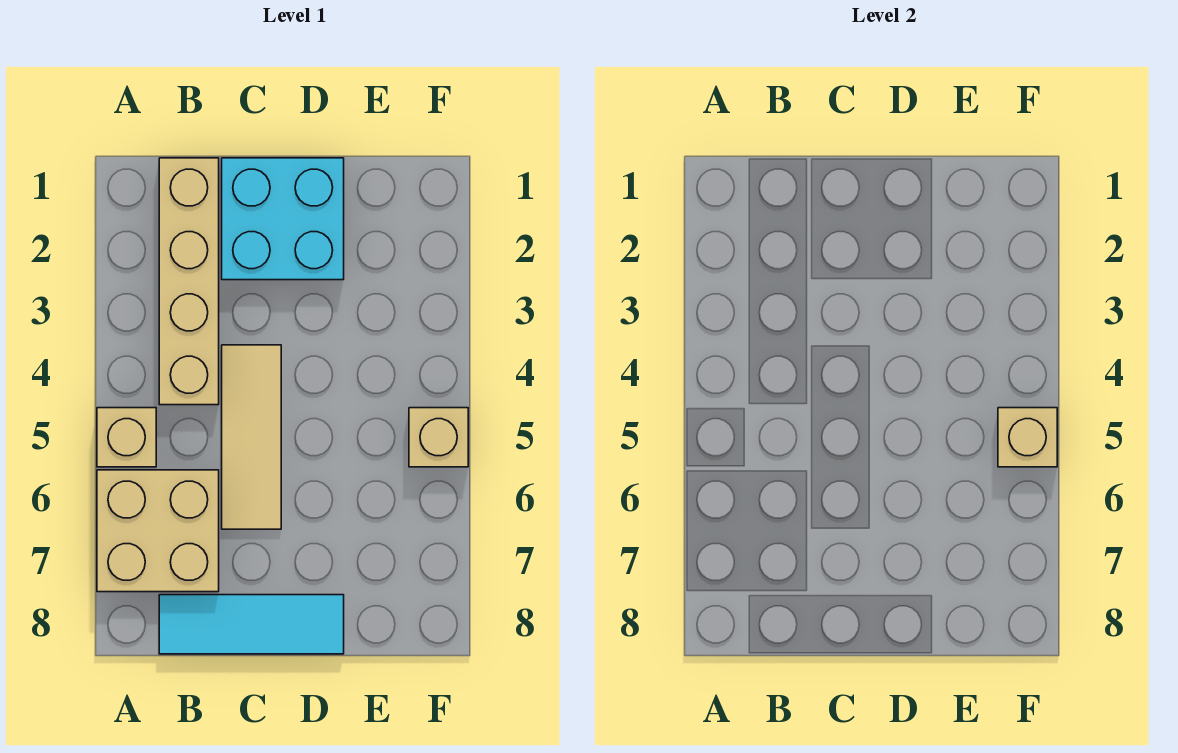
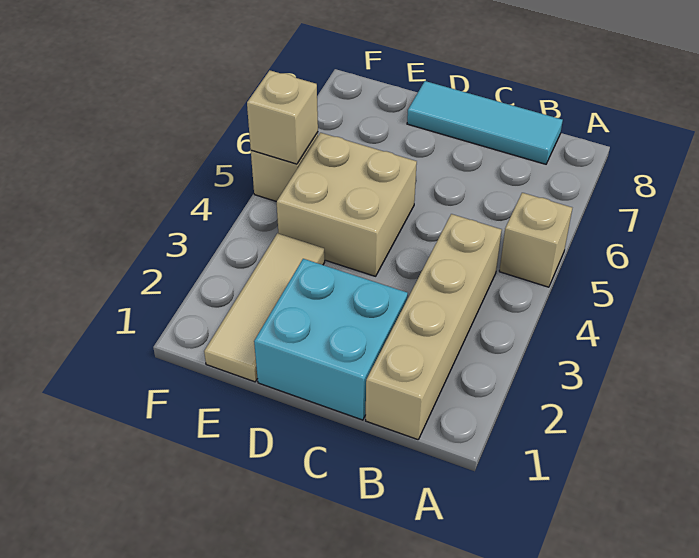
tan 2x2 brick [97,470,219,592] -> tan 2x2 brick moved to [277,133,417,276]
tan 1x3 tile [222,345,281,529] -> tan 1x3 tile moved to [204,233,325,382]

